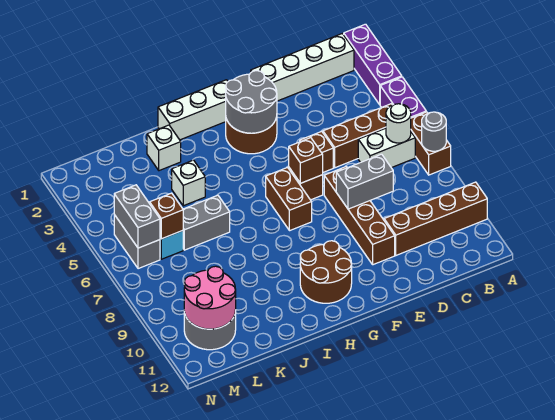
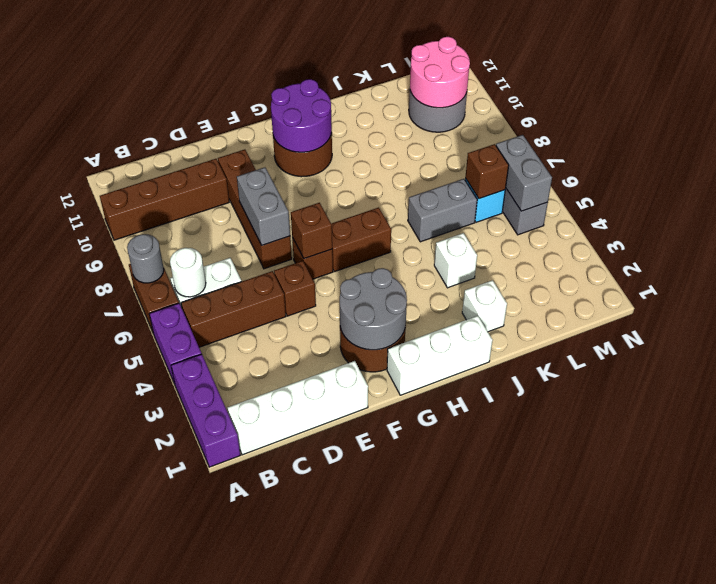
grey 1x2 brick [336,154,393,209] -> grey 1x2 brick turned to [237,167,290,245]
brown 1x2 brick [266,168,312,231] -> brown 1x2 brick turned to [331,208,391,272]
none -> purple 2x2 round brick [271,79,332,152]

